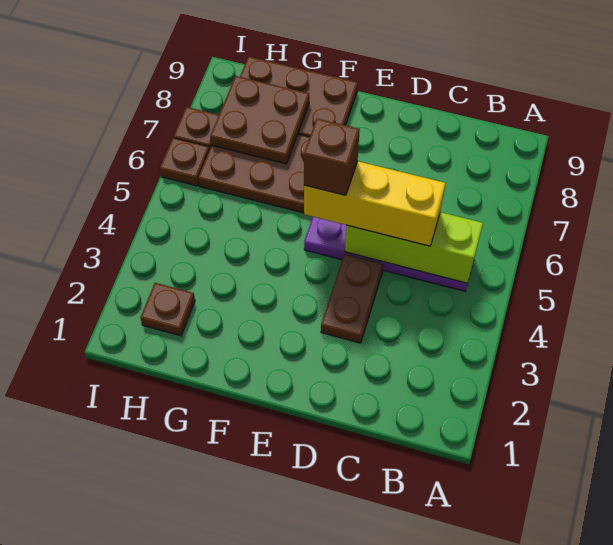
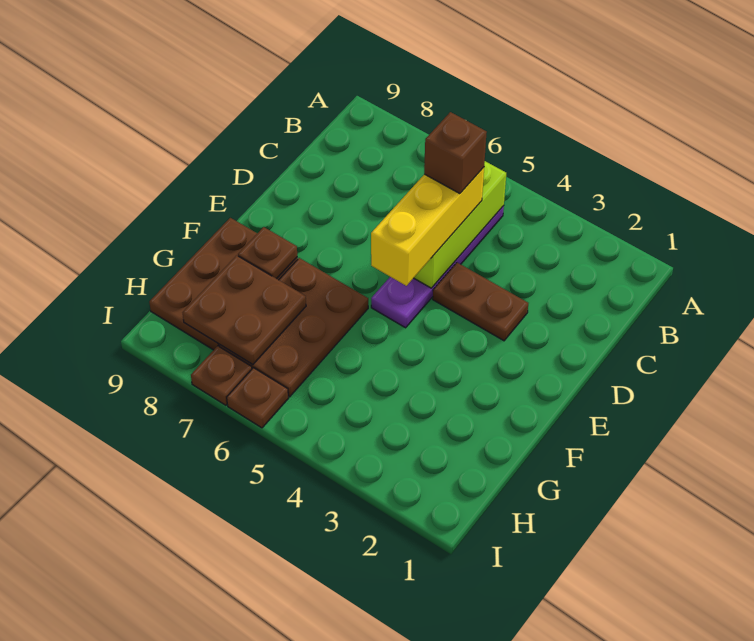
brown 1x1 brick [304,119,360,195] -> brown 1x1 brick moved to [424,112,487,194]
brown 1x1 plate [141,283,195,336] -> brown 1x1 plate moved to [238,227,297,279]

